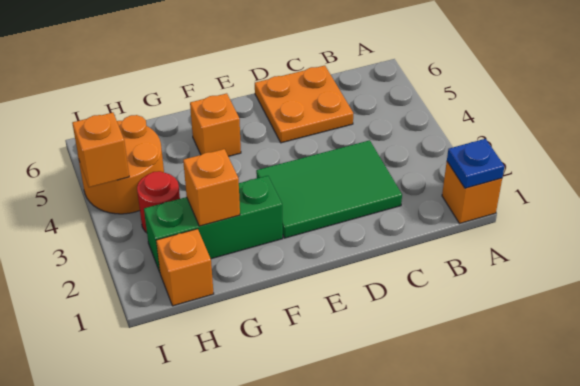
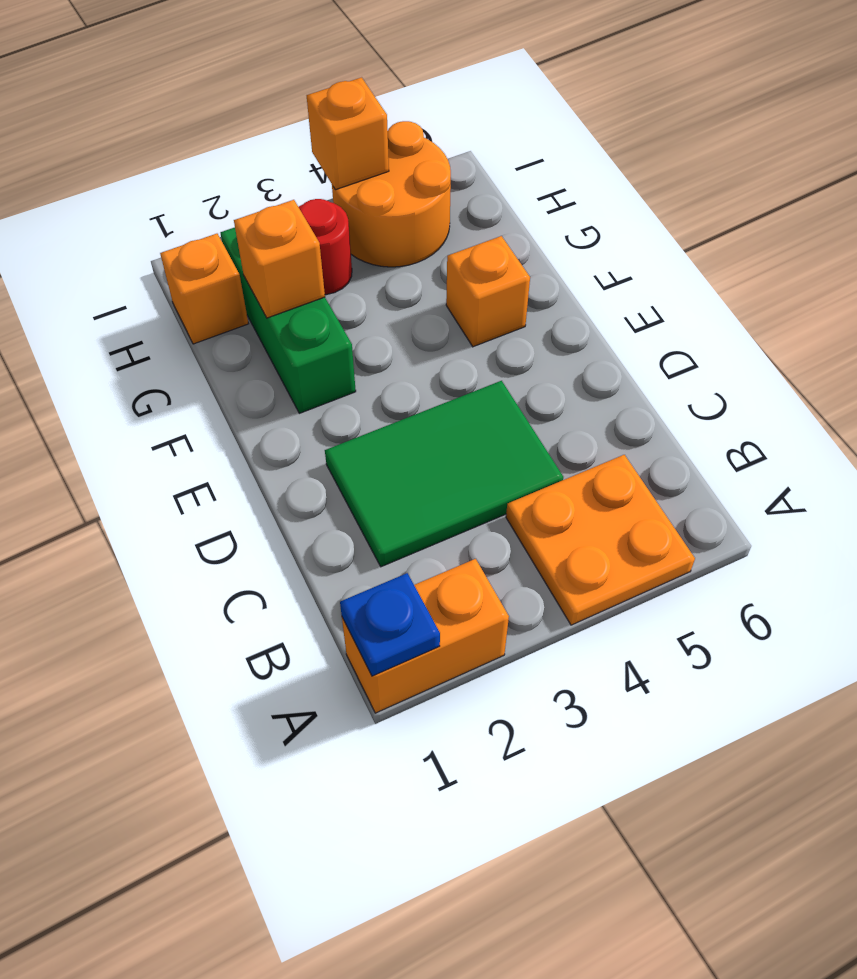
orange 1x1 brick [442,162,502,223] -> orange 1x2 brick [342,559,509,713]
green 2x3 tile [256,140,402,238] -> green 2x3 tile turned to [325,381,563,567]
orange 2x2 plate [255,66,353,143] -> orange 2x2 plate moved to [506,455,695,625]

